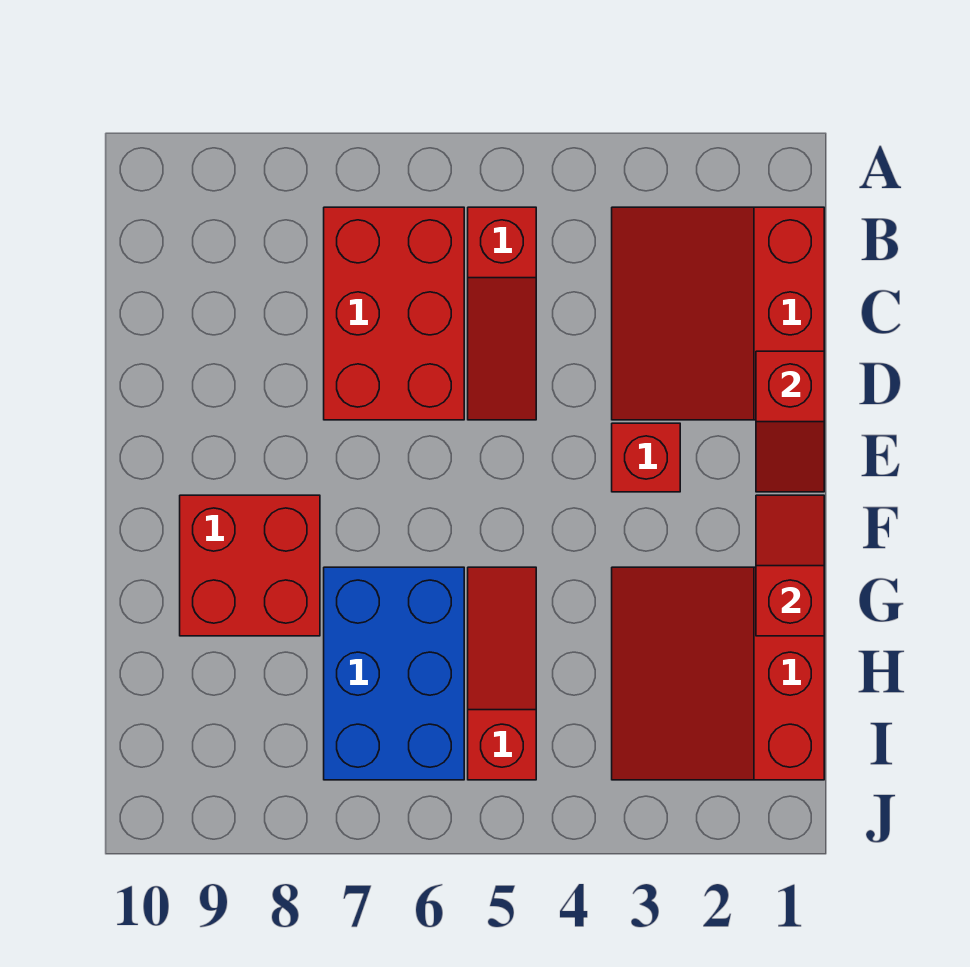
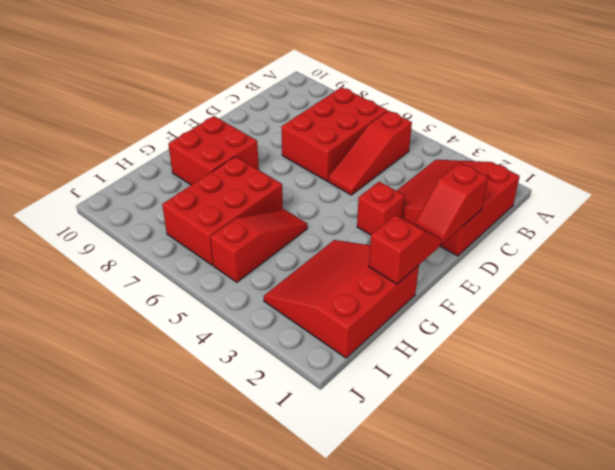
blue 2x3 brick [324,567,464,780] -> red 2x3 brick [162,156,283,265]

